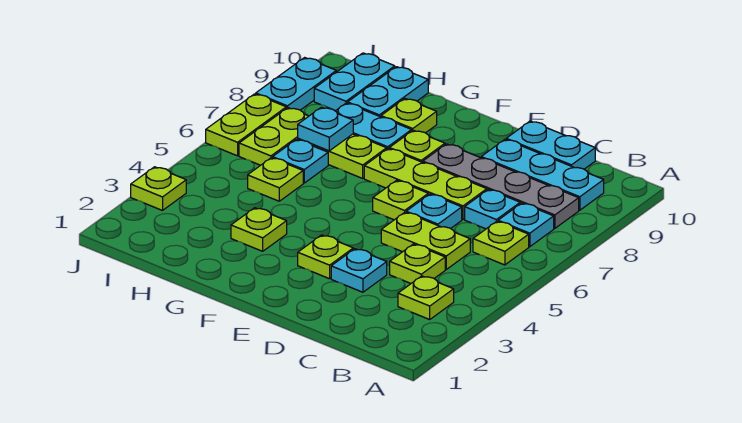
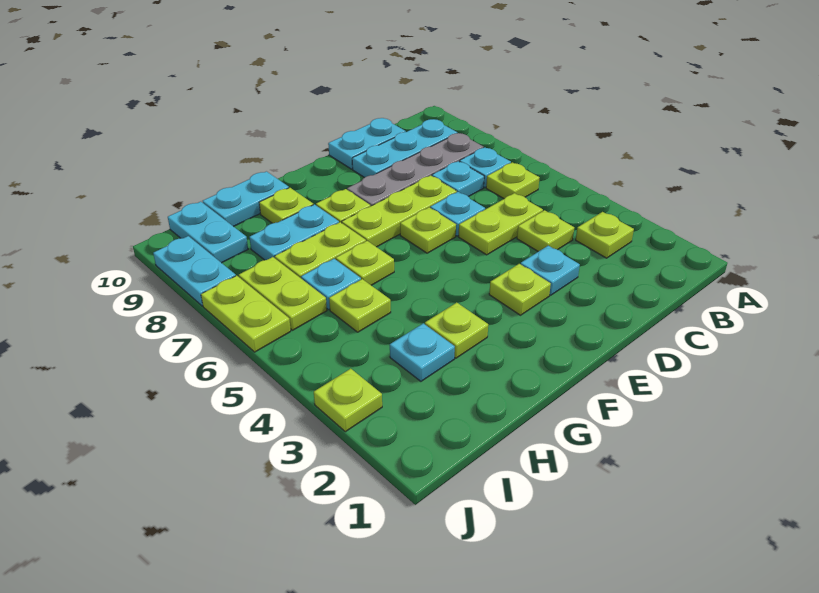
none -> lime 1x1 plate [336,241,394,285]
cyan 1x1 plate [298,107,353,151] -> cyan 1x1 plate moved to [390,323,455,381]
cyan 1x2 plate [348,67,428,117] -> cyan 1x2 plate turned to [203,171,289,227]

